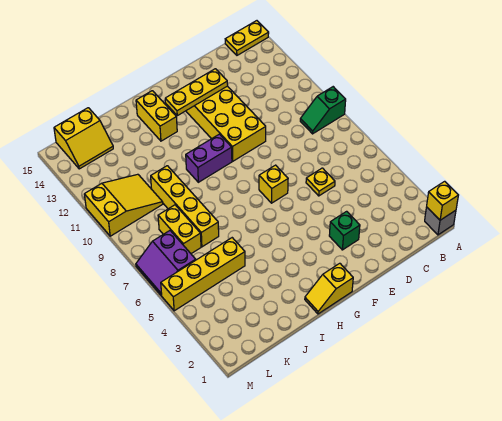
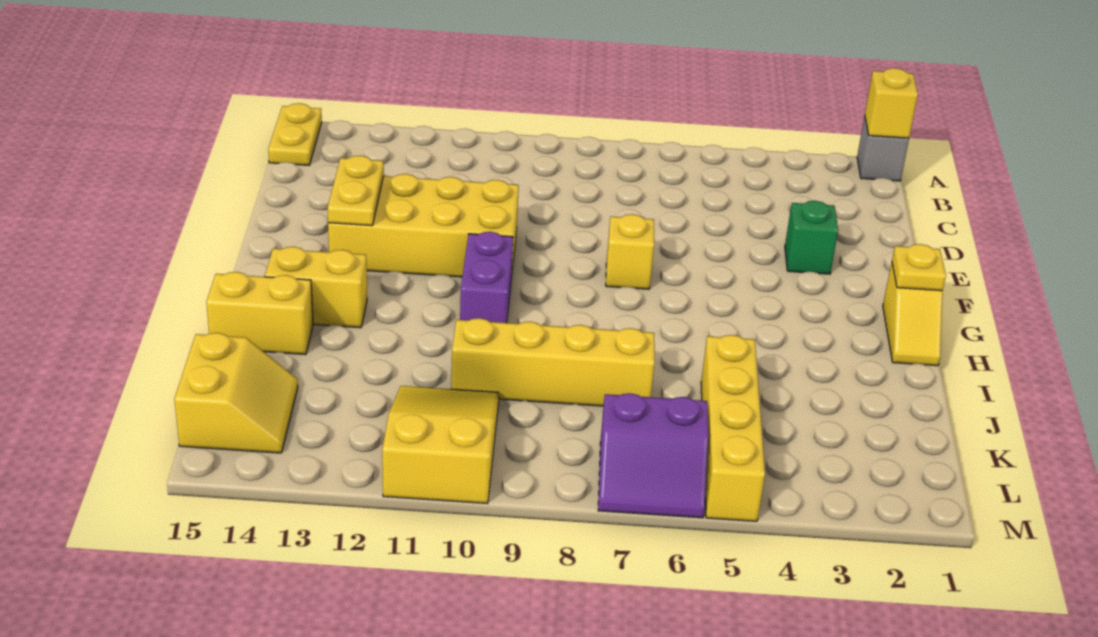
green 1x2 slope [300,87,346,134] -> none
yellow 1x1 plate [306,168,335,196] -> yellow 1x1 plate moved to [892,244,946,291]
yellow 1x3 plate [165,69,228,116] -> yellow 1x2 plate [328,156,384,226]
yellow 1x2 brick [158,205,201,254] -> yellow 1x2 brick moved to [206,272,313,355]

